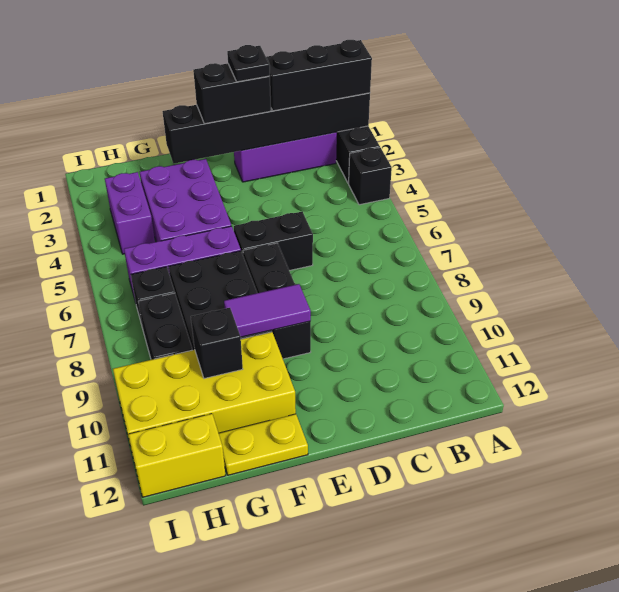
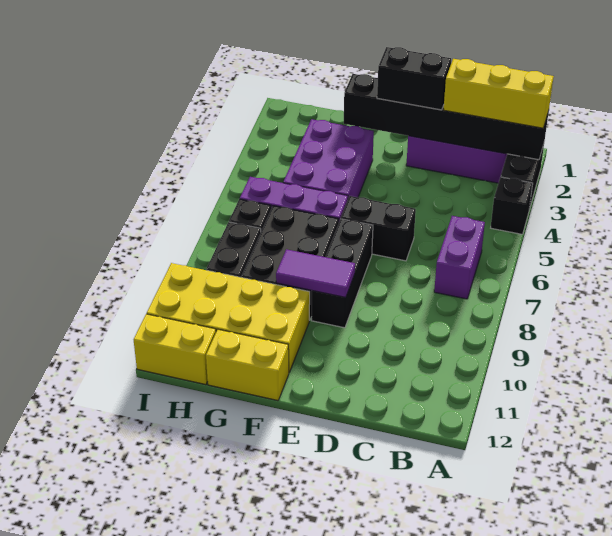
black 1x3 brick [266,40,372,111] -> yellow 1x3 brick [443,59,554,128]
black 1x1 plate [227,45,270,82] -> none
yellow 1x2 plate [219,414,308,475] -> yellow 1x2 brick [206,329,289,401]
black 1x1 brick [191,308,243,379] -> none
purple 1x2 brick [105,172,155,254] -> purple 1x2 brick moved to [434,216,485,299]

